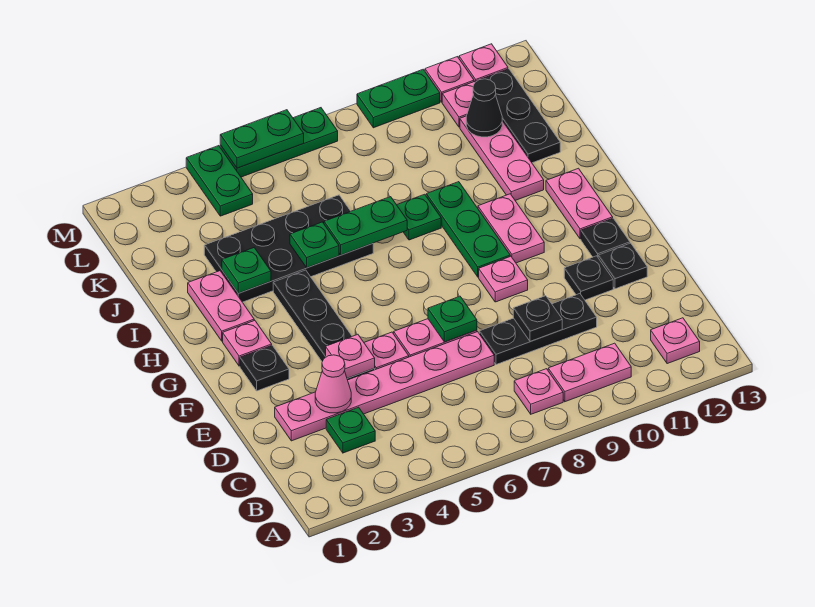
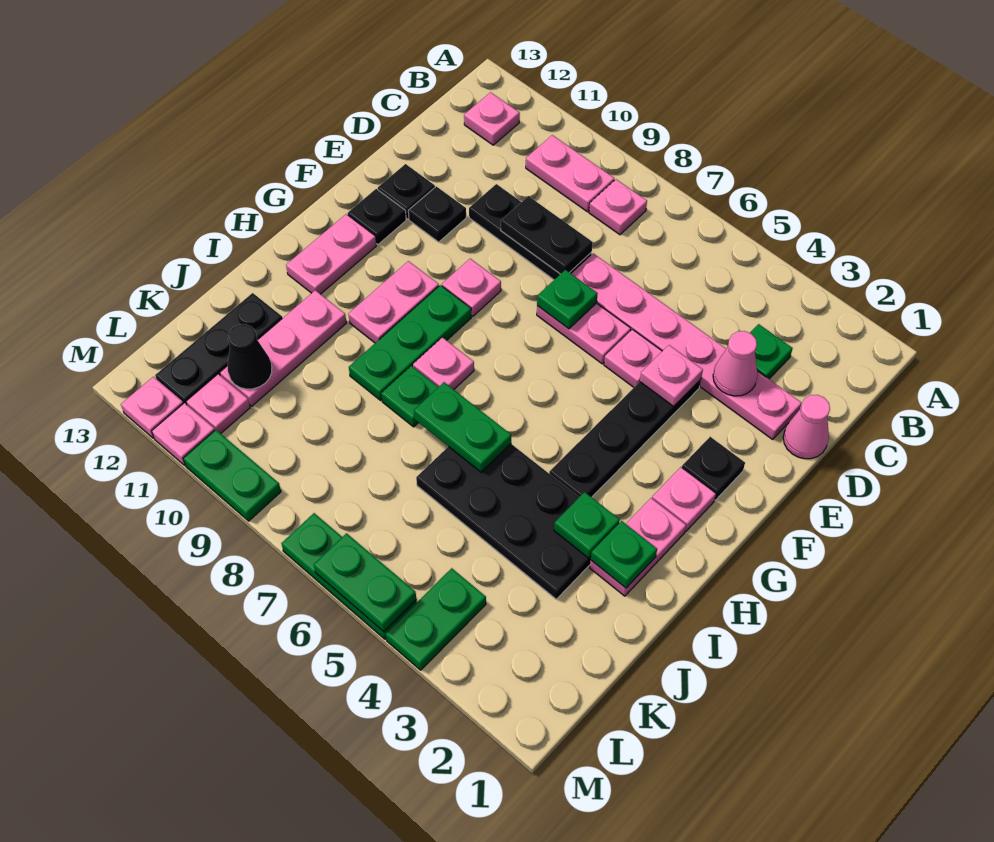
none -> pink 1x1 cone [783,395,830,459]
black 1x1 plate [513,296,562,342] -> black 1x2 plate [501,196,593,274]
none -> pink 1x1 plate [413,337,474,389]
green 1x1 plate [290,222,339,268] -> green 1x1 plate moved to [591,521,657,588]

